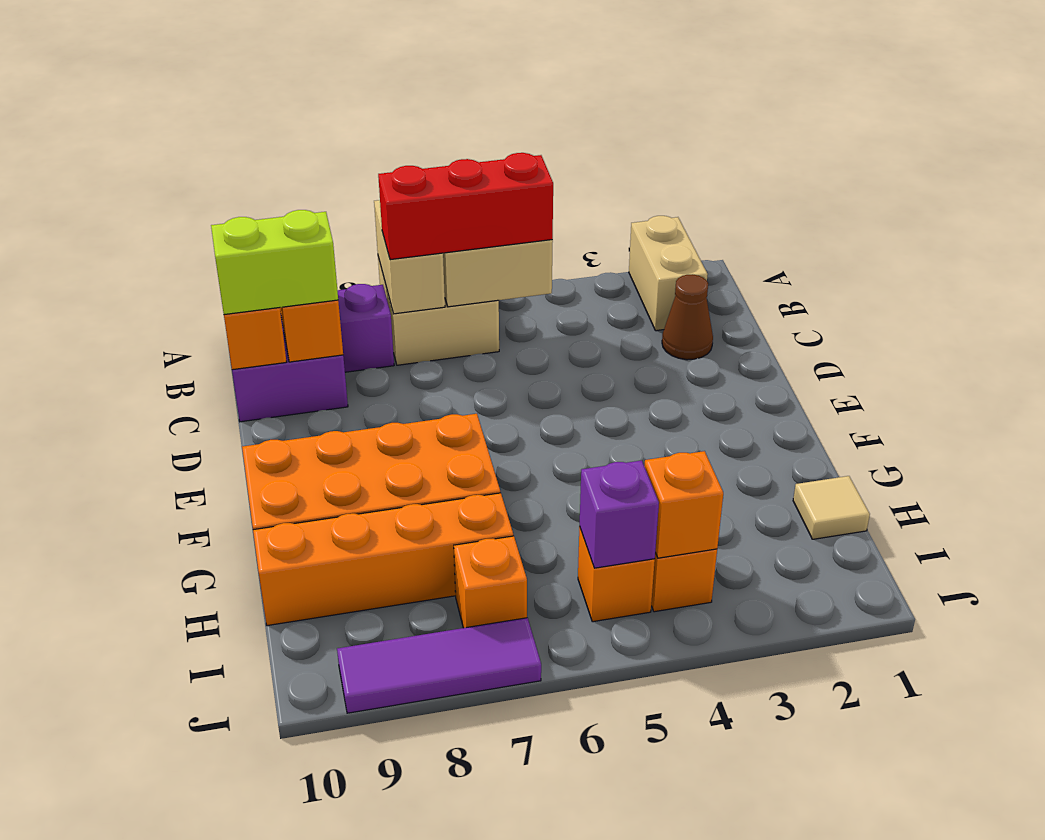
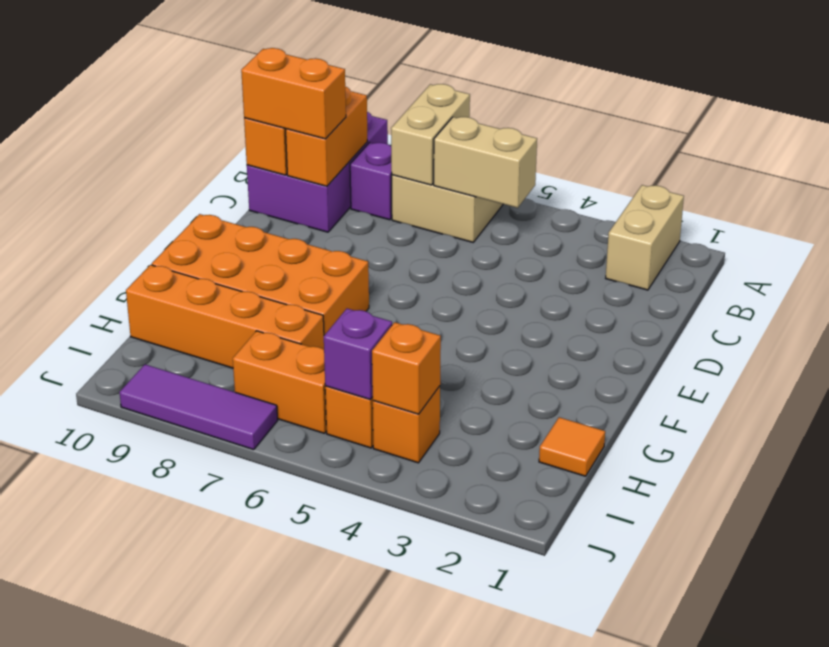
red 1x3 brick [378,153,553,260] -> none
brown 1x1 cone [662,274,713,360] -> none
lime 1x2 brick [211,210,338,315] -> orange 1x2 brick [241,48,346,139]
tan 1x1 tile [793,476,870,539] -> orange 1x1 tile [539,417,605,476]
orange 1x1 brick [454,536,527,628] -> orange 1x2 brick [233,331,327,433]

